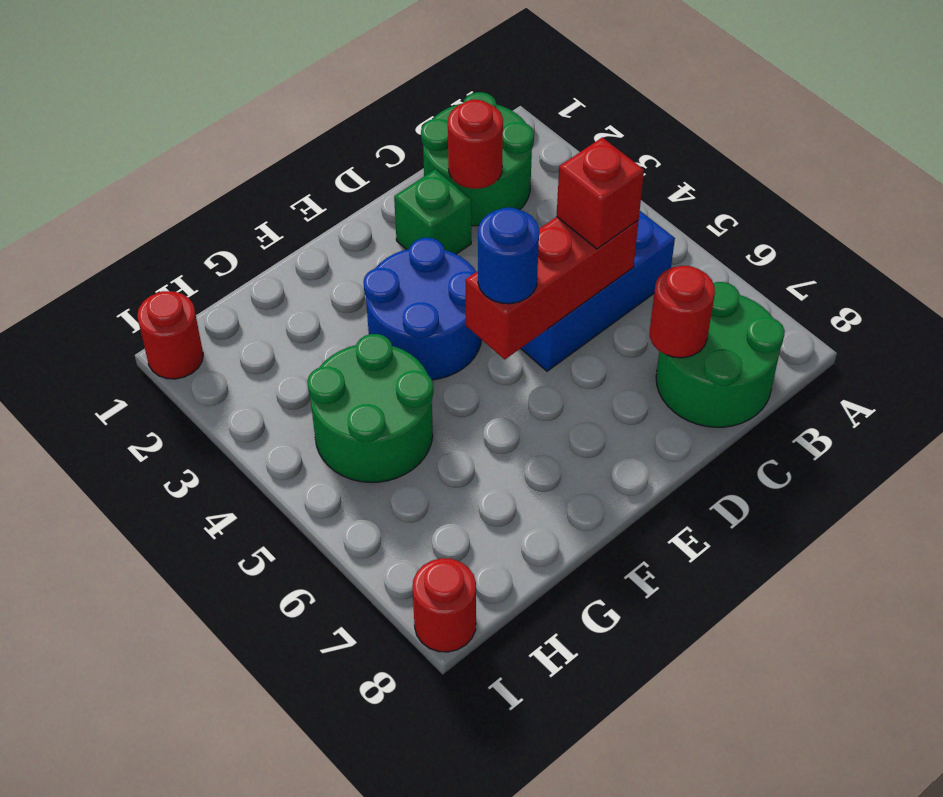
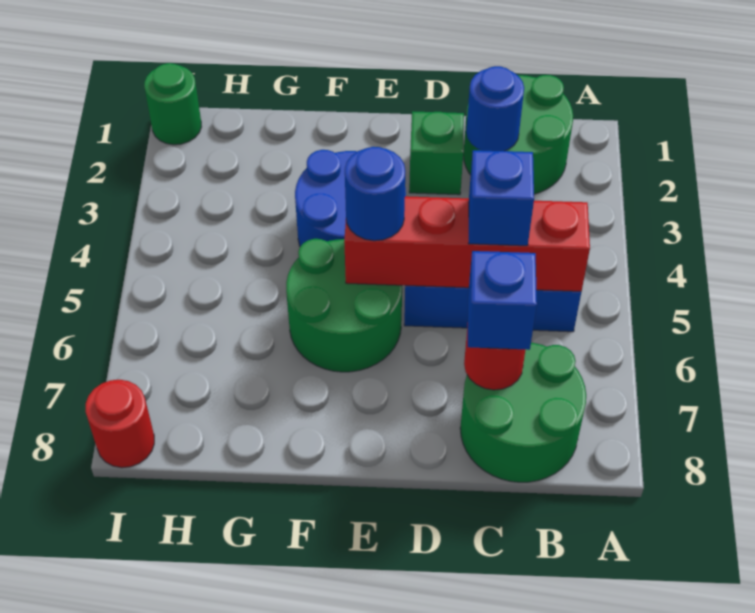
red 1x1 round brick [448,100,503,189] -> blue 1x1 round brick [466,66,524,151]
red 1x3 brick [465,217,639,359] -> red 1x4 brick [344,196,590,291]
red 1x1 brick [557,138,644,249] -> blue 1x1 brick [468,150,534,246]
none -> blue 1x1 brick [468,251,537,350]
green 2x2 round brick [307,334,433,482] -> green 2x2 round brick moved to [286,239,402,372]
red 1x1 round brick [137,291,203,379] -> green 1x1 round brick [144,63,201,145]

